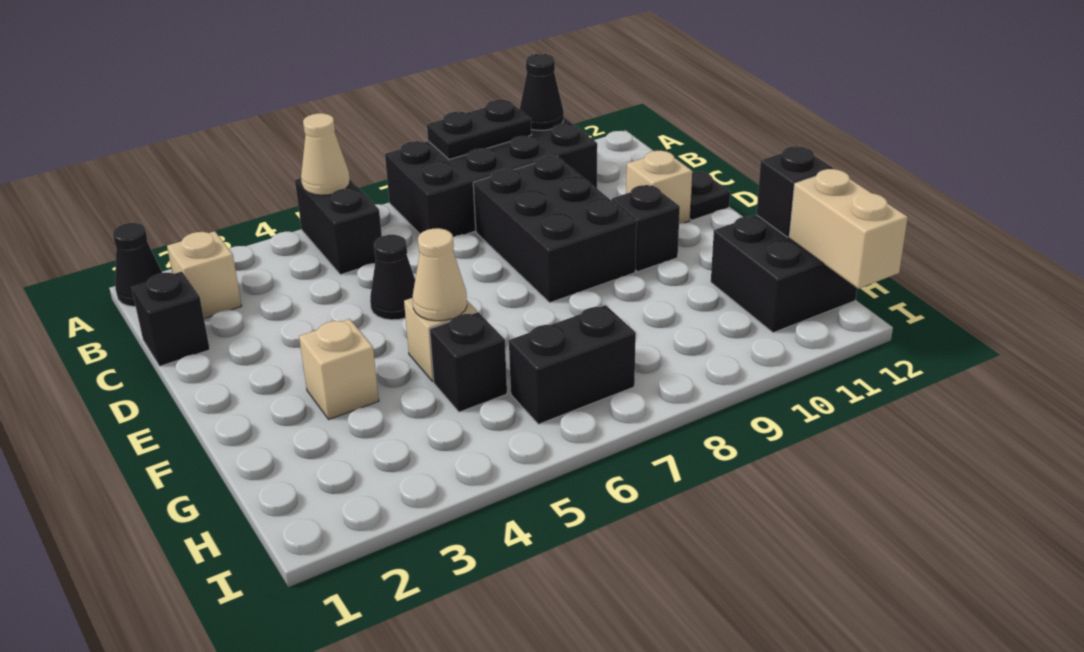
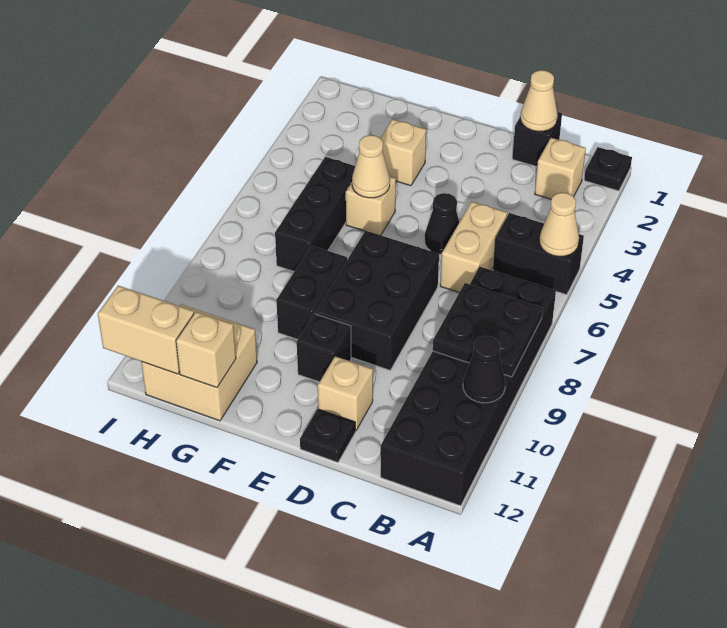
black 1x1 cone [113,223,162,307] -> black 1x1 plate [584,147,632,191]
black 2x4 brick [385,118,597,237] -> black 2x6 brick [381,267,556,506]
black 1x2 plate [427,100,531,160] -> black 2x2 plate [433,283,543,377]
none -> tan 1x1 cone [520,70,558,131]
none -> tan 1x2 brick [440,202,507,292]
black 2x3 brick [473,156,637,303] -> black 2x3 brick turned to [315,231,439,370]
black 1x1 brick [430,312,507,412] -> black 1x3 brick [275,157,355,271]
black 2x2 brick [711,215,857,333] -> tan 2x2 brick [141,305,257,421]
black 1x1 brick [756,146,834,237] -> tan 1x1 brick [176,312,236,388]
black 1x2 brick [509,305,636,424] -> black 1x2 brick moved to [276,246,347,339]

